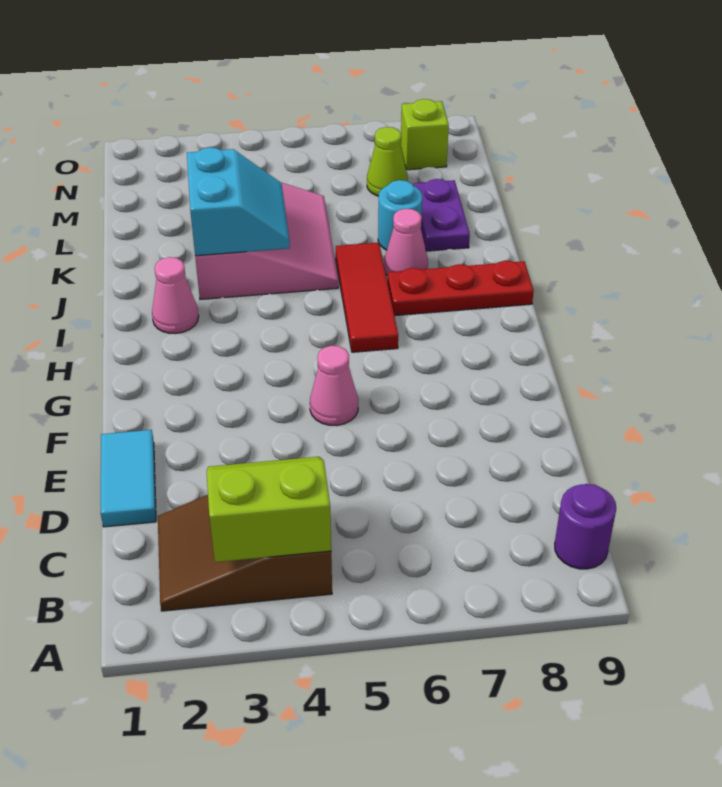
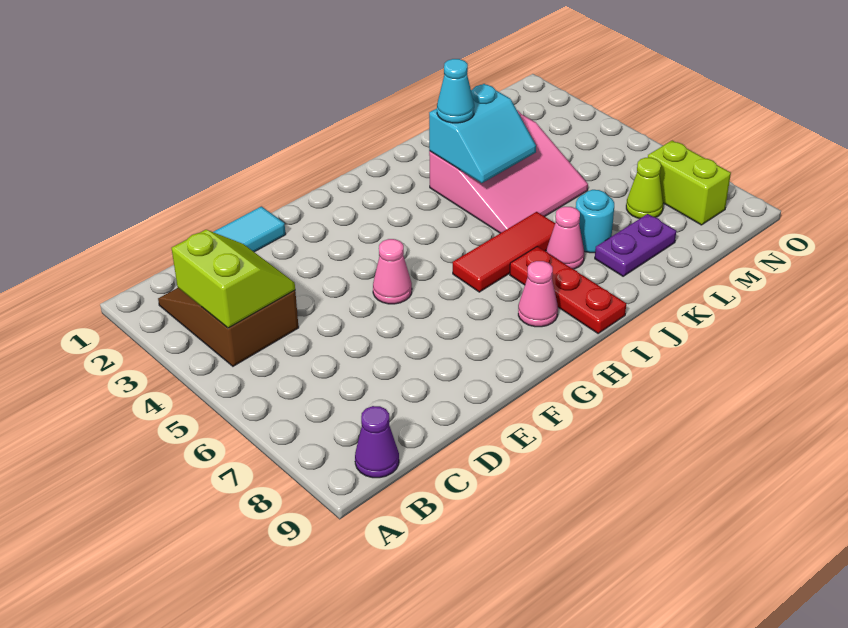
purple 1x1 round brick [555,484,616,569] -> purple 1x1 cone [355,406,399,478]
pink 1x1 cone [152,257,199,334] -> pink 1x1 cone moved to [518,261,558,327]
none -> cyan 1x1 cone [437,59,474,123]
lime 1x1 brick [401,99,449,170] -> lime 1x2 brick [648,141,731,225]

